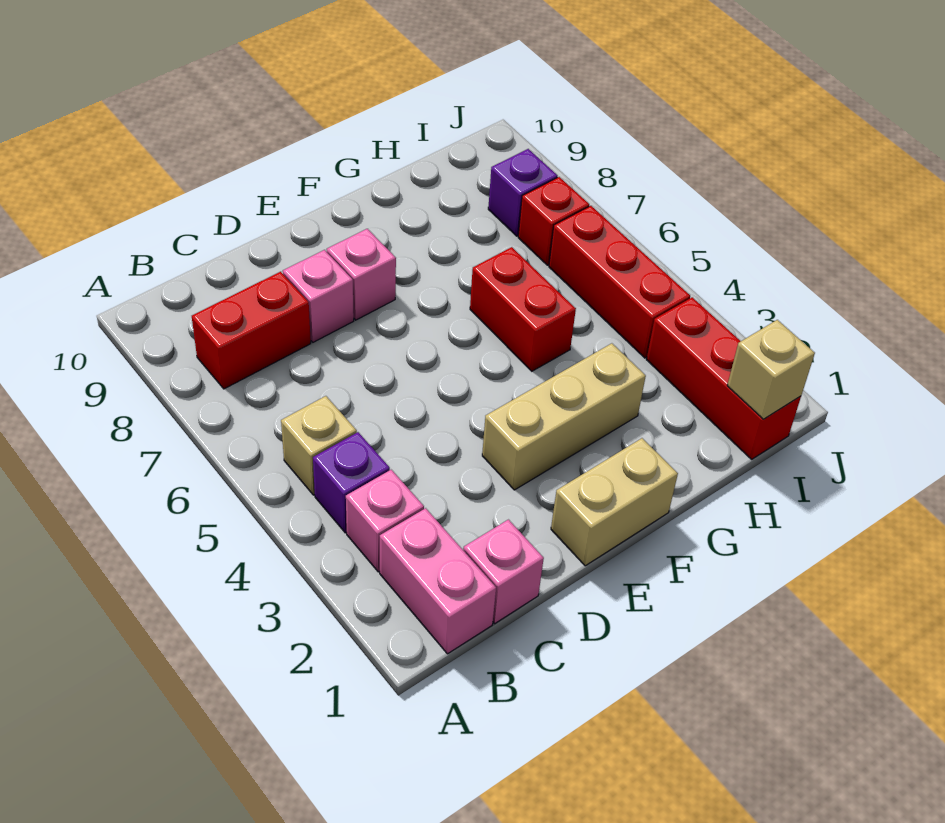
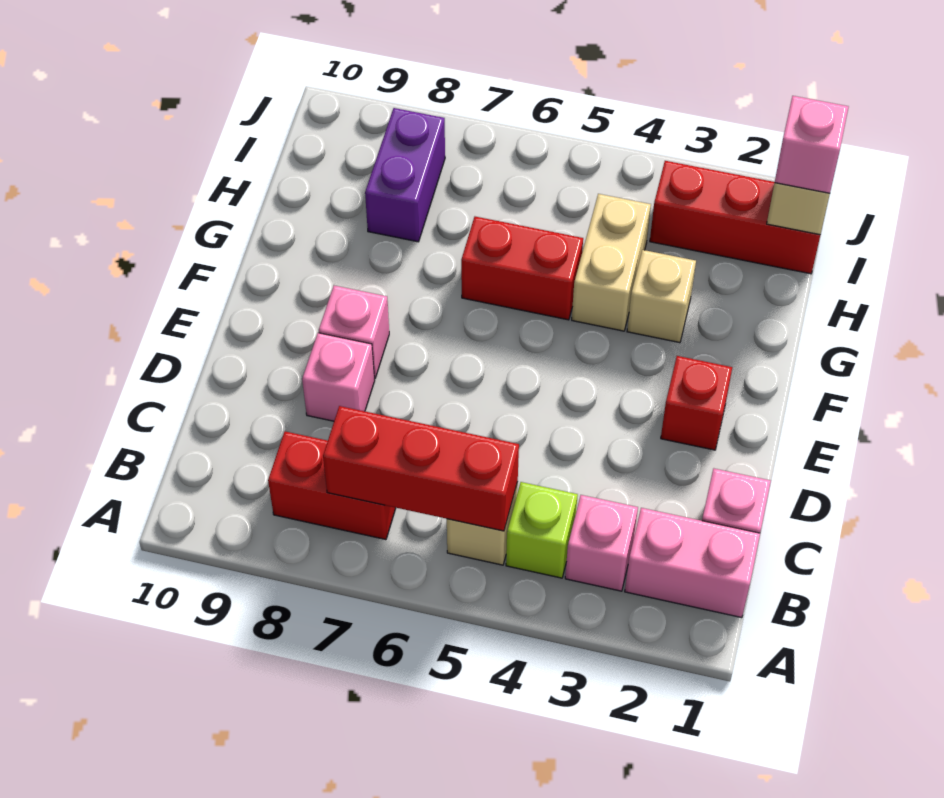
purple 1x1 brick [313,432,390,533] -> lime 1x1 brick [506,482,578,578]
red 1x2 brick [192,272,311,389] -> red 1x2 brick turned to [268,431,396,540]
tan 1x2 brick [551,438,678,566] -> tan 1x2 brick moved to [572,194,651,331]
tan 1x3 brick [482,343,646,490] -> tan 1x1 brick [627,250,696,343]
none -> pink 1x1 brick [775,96,848,193]
red 1x3 brick [549,206,690,358] -> red 1x3 brick moved to [323,406,519,531]
red 1x1 brick [518,177,589,265] -> red 1x1 brick moved to [661,356,732,450]
purple 1x1 brick [488,149,558,236] -> purple 1x2 brick [365,108,445,242]

